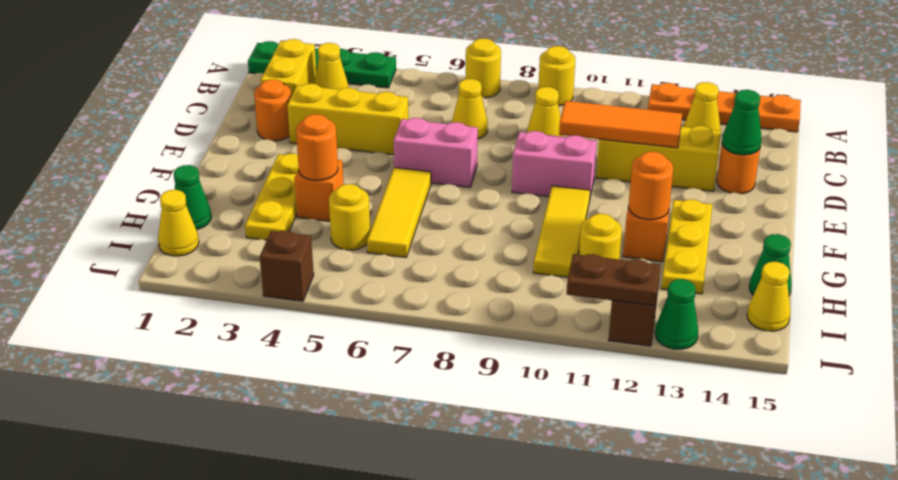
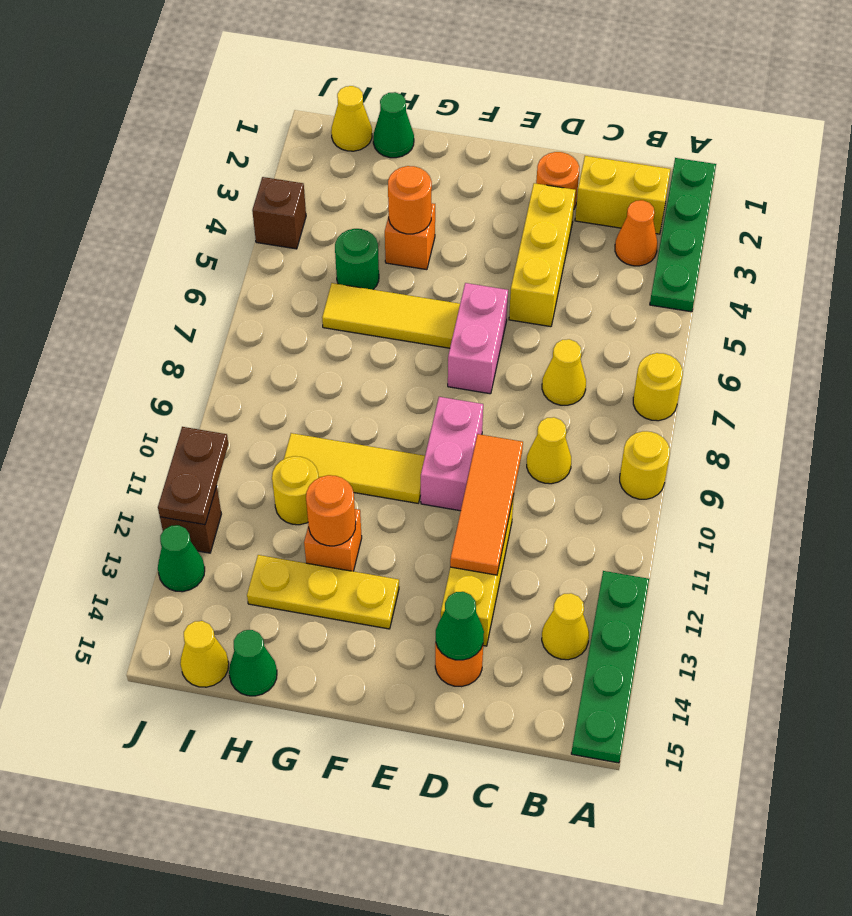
orange 1x4 plate [648,83,801,132] -> green 1x4 plate [571,571,649,763]
yellow 1x1 cone [314,43,349,89] -> orange 1x1 cone [615,200,657,266]
yellow 1x3 plate [245,153,299,241] -> none
yellow 1x1 round brick [329,184,370,250] -> green 1x1 round brick [335,229,379,290]

